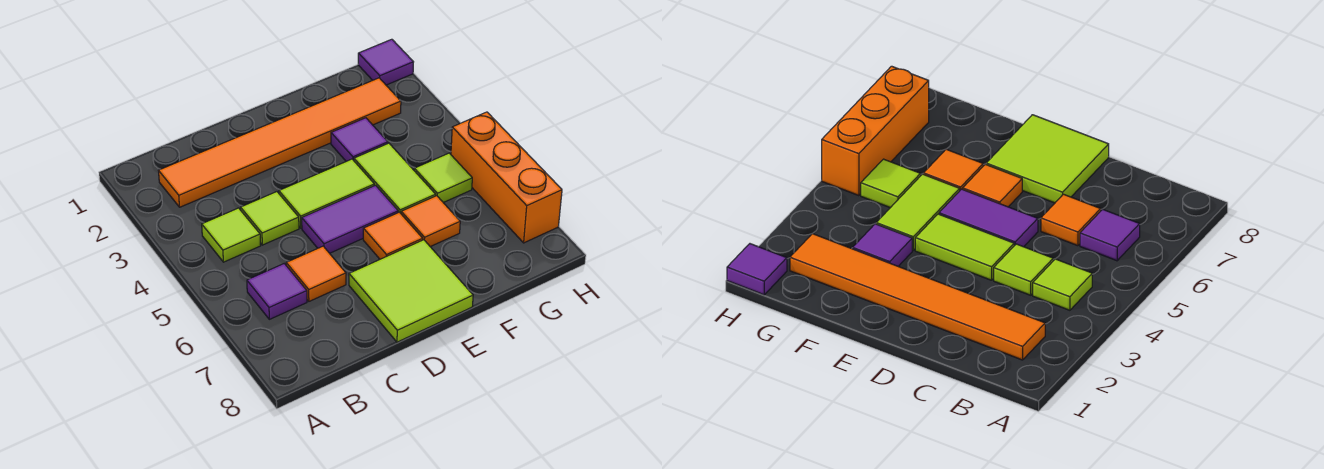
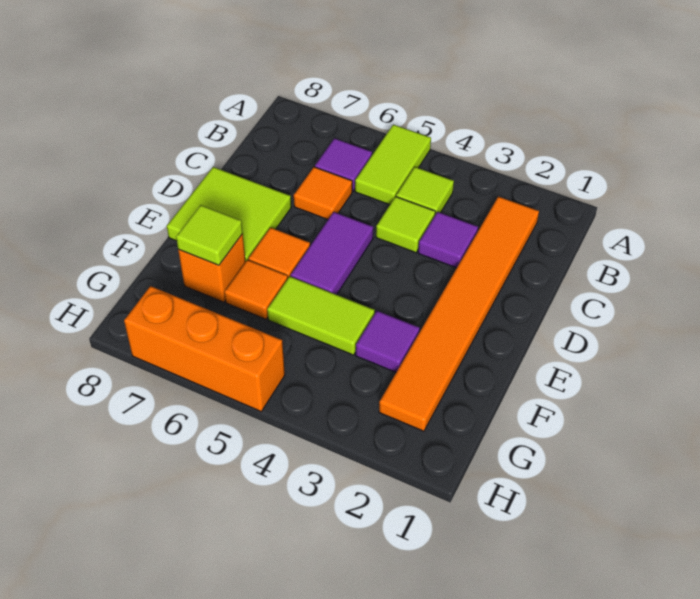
lime 1x2 tile [279,159,374,228] -> lime 1x2 tile moved to [355,125,431,205]
none -> orange 1x1 brick [178,234,246,302]
lime 1x1 tile [414,153,472,203] -> lime 1x1 tile moved to [176,205,243,265]
purple 1x1 tile [358,39,413,85] -> purple 1x1 tile moved to [418,212,478,268]

